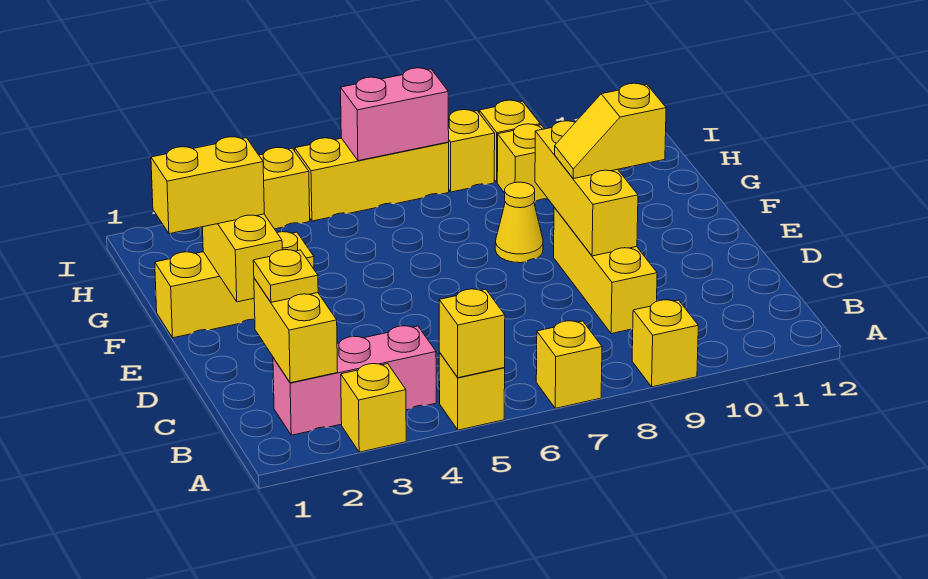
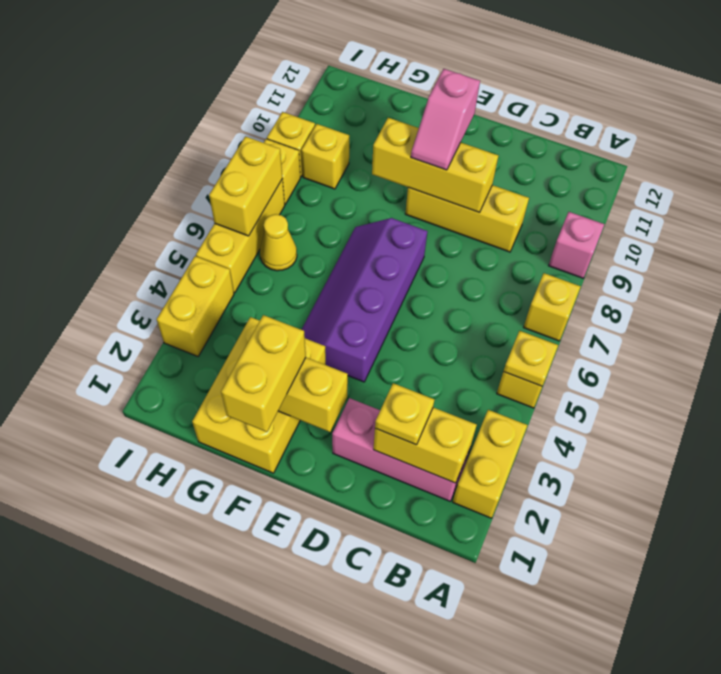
yellow 1x1 brick [341,364,406,452] -> yellow 1x2 brick [453,410,527,518]
yellow 1x1 brick [439,289,505,378] -> yellow 1x1 plate [504,331,558,386]
yellow 1x1 brick [632,300,698,387] -> pink 1x1 brick [549,212,604,278]
pink 1x3 brick [273,326,436,435] -> pink 1x3 brick turned to [332,398,470,501]
none -> purple 2x4 slope [301,218,427,382]
yellow 1x2 slope [555,83,666,179] -> pink 1x2 slope [411,69,480,170]
yellow 1x3 brick [155,232,314,338] -> yellow 2x3 brick [192,317,326,473]
yellow 1x1 cone [495,182,543,263] -> yellow 1x1 cone moved to [260,214,297,271]
pink 1x2 brick [341,68,449,161] -> yellow 1x2 brick [209,137,282,236]

